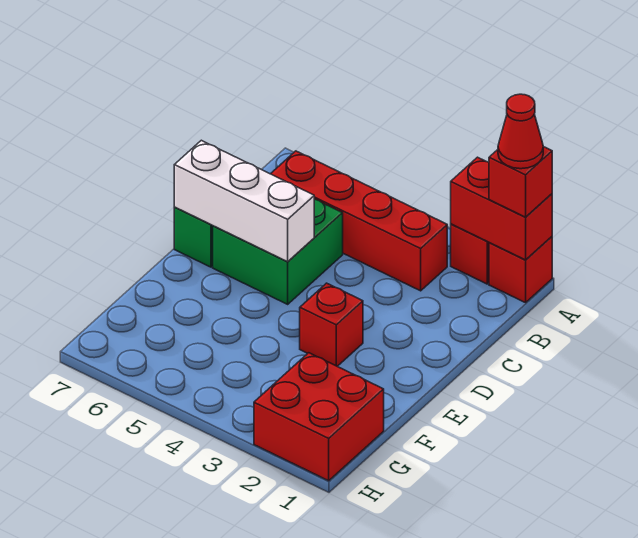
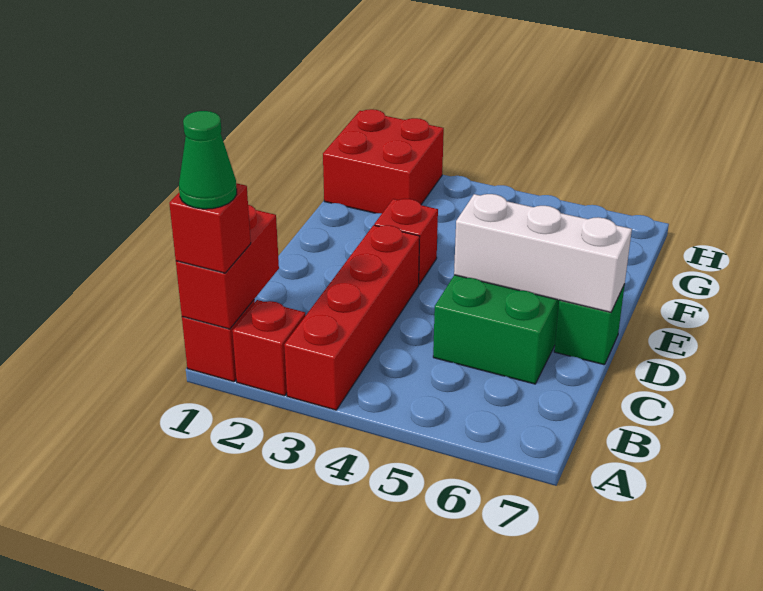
red 1x2 brick [451,157,552,260] -> red 1x2 brick turned to [176,205,279,329]
red 1x1 cone [498,94,543,169] -> green 1x1 cone [179,111,237,209]
red 1x4 brick [271,151,447,291] -> red 1x4 brick turned to [284,225,420,410]

